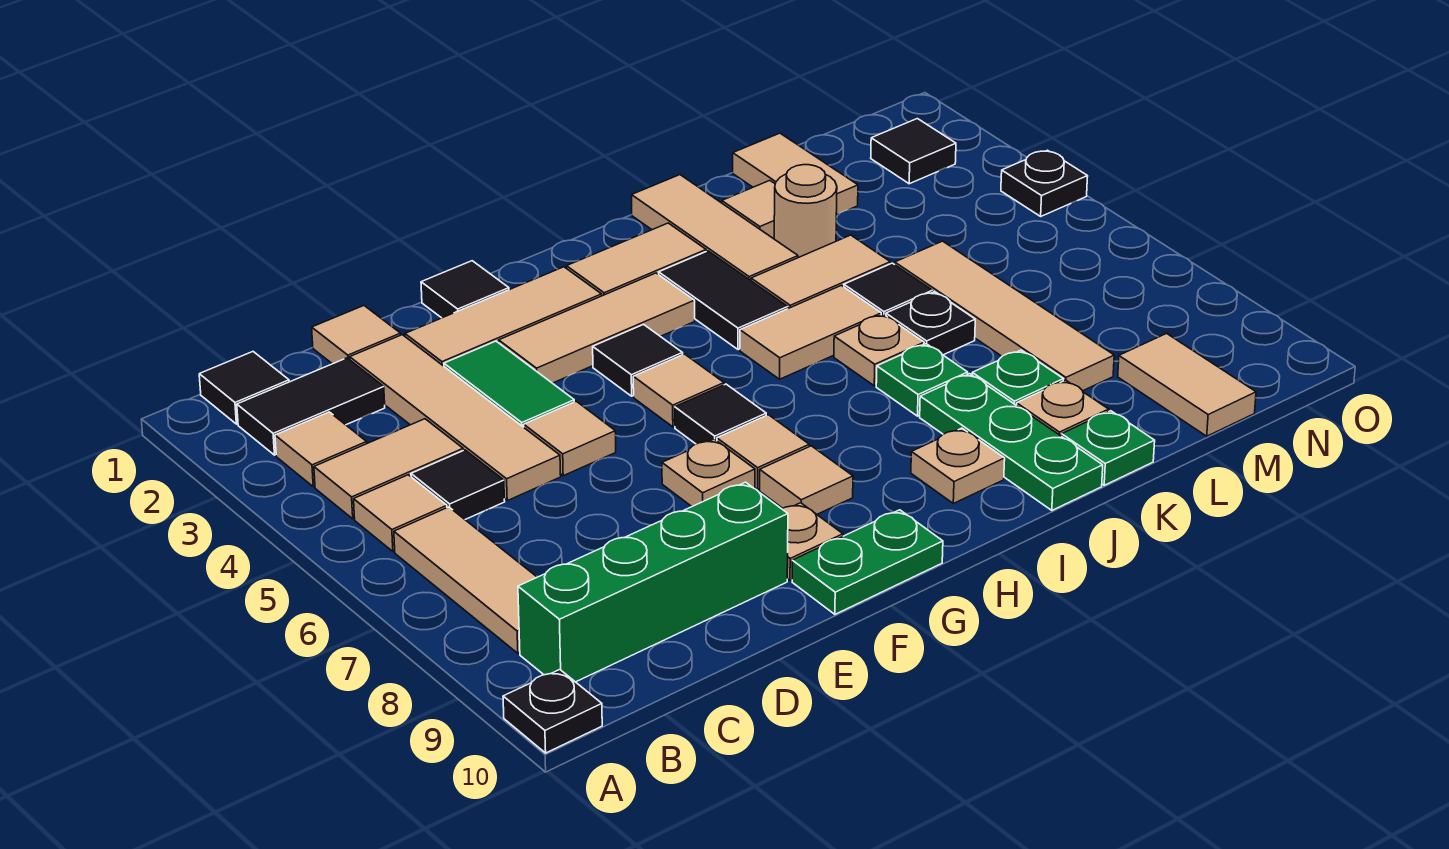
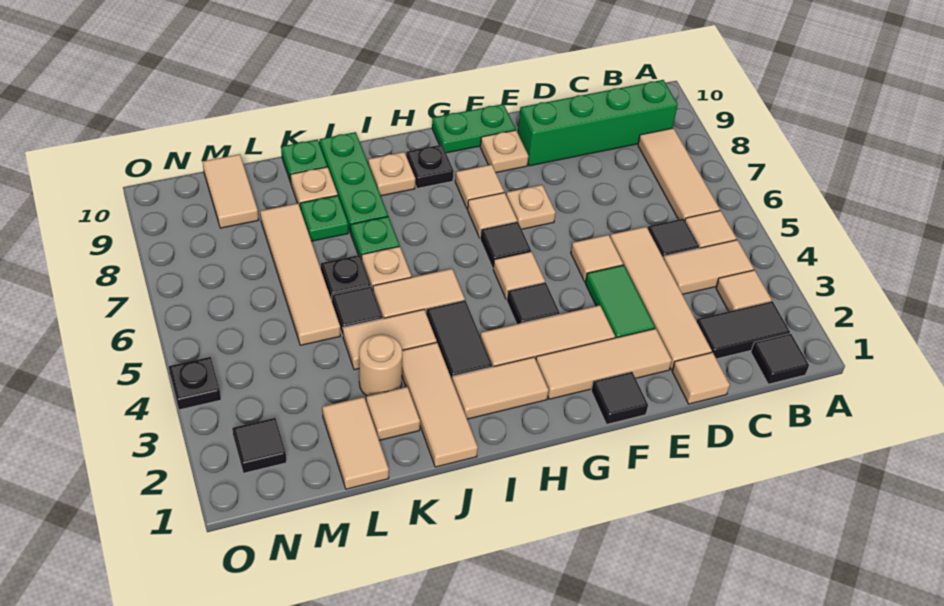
black 1x1 plate [503,670,602,753] -> black 1x1 plate moved to [406,145,454,188]

